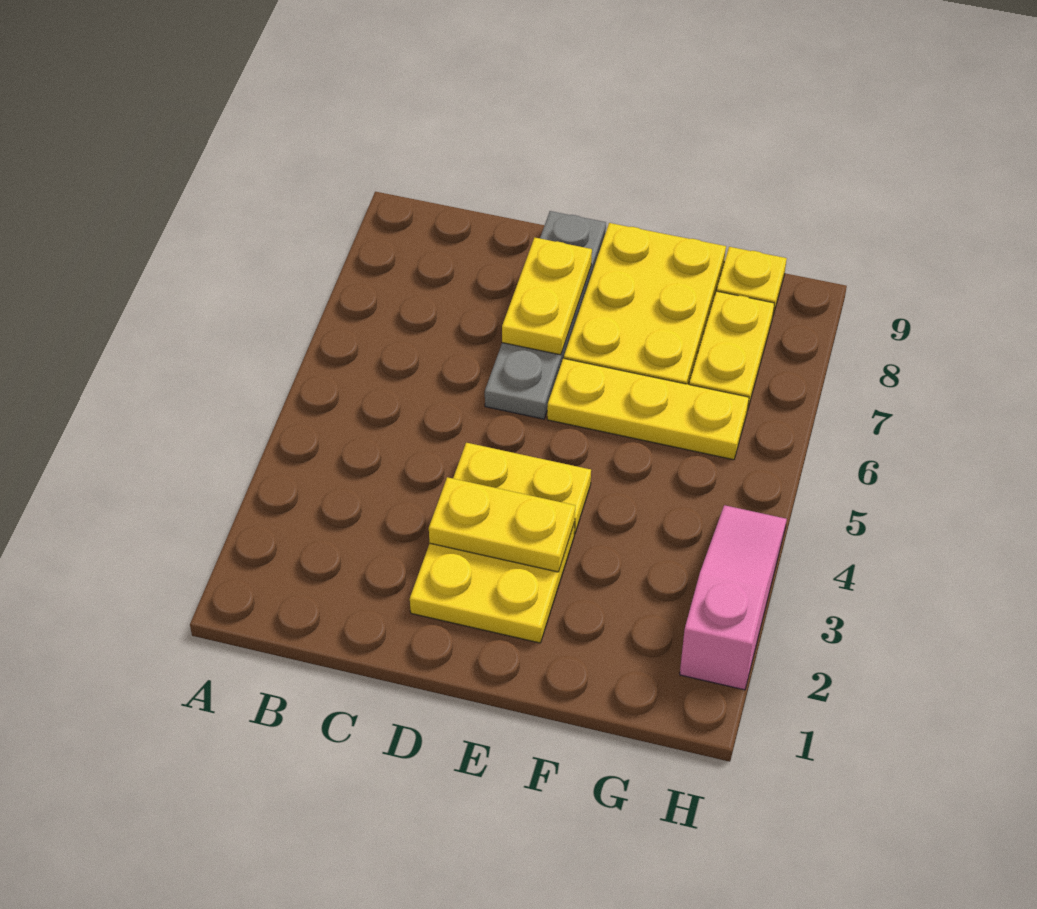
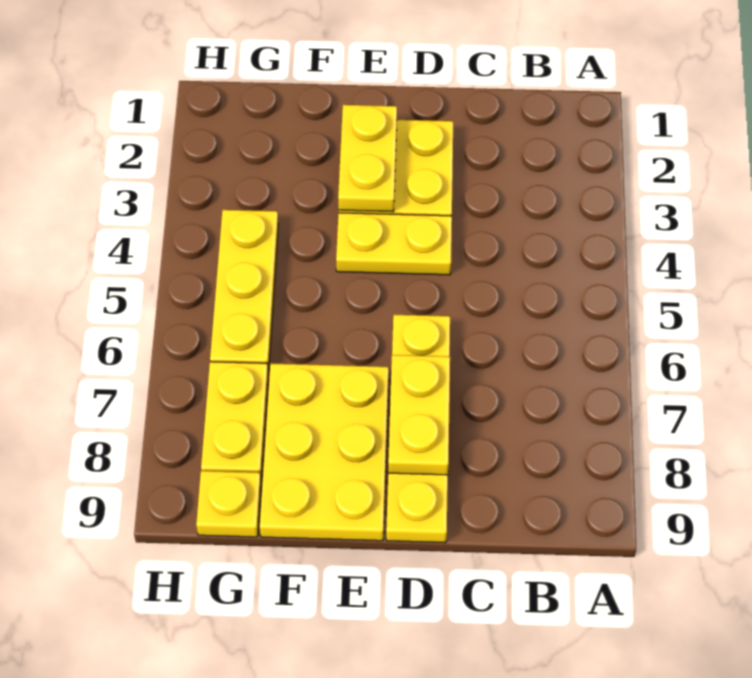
yellow 1x2 plate [429,477,575,572] -> yellow 1x2 plate turned to [338,105,397,212]
grey 1x4 plate [485,211,606,419] -> yellow 1x4 plate [386,315,450,543]
yellow 1x3 plate [547,358,749,460] -> yellow 1x3 plate turned to [210,210,278,372]
pink 1x3 slope [680,505,787,690] -> none

